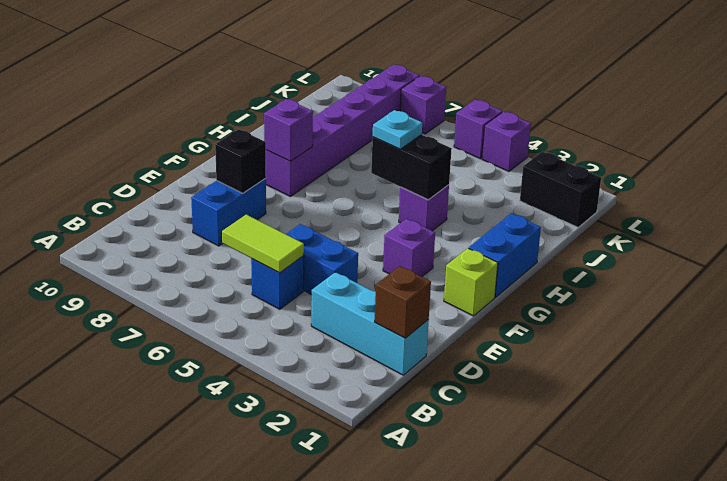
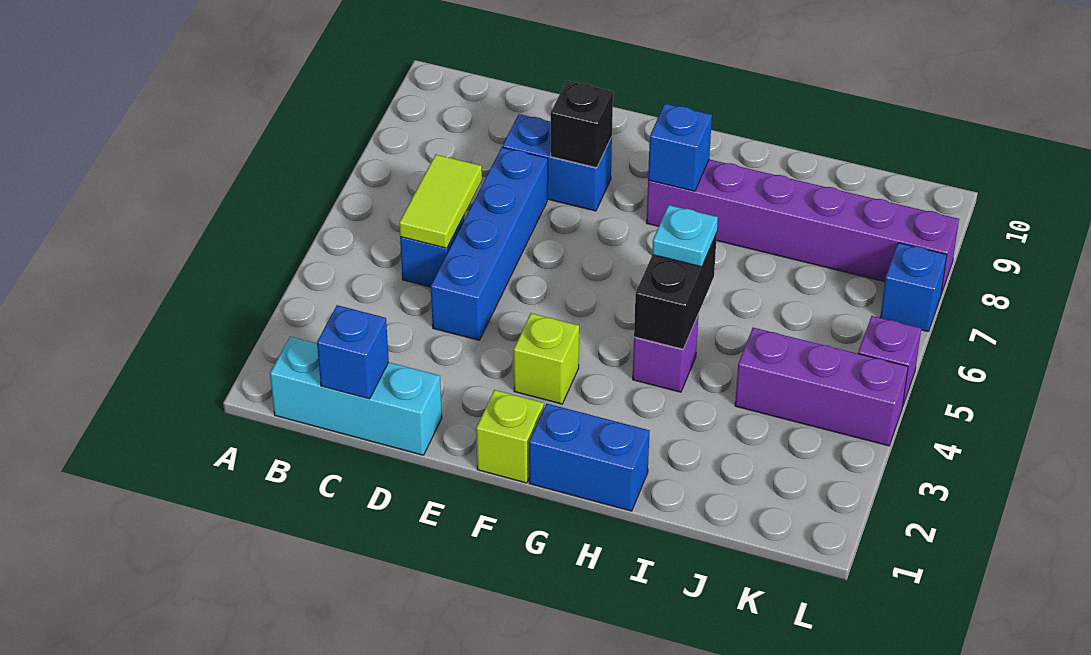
cyan 1x3 brick [311,272,429,375] -> cyan 1x3 brick turned to [270,337,442,455]
brown 1x1 brick [375,266,431,338] -> blue 1x1 brick [317,305,389,399]
blue 1x2 brick [286,224,358,295] -> blue 1x4 brick [431,147,548,340]
purple 1x1 brick [383,219,435,277] -> lime 1x1 brick [514,313,579,404]
purple 1x1 brick [264,99,313,161] -> blue 1x1 brick [648,104,712,191]
black 1x2 brick [520,152,601,227] -> none
purple 1x1 brick [482,112,531,171] -> purple 1x3 brick [735,328,908,446]
purple 1x1 brick [400,76,446,134] -> blue 1x1 brick [880,243,947,332]

